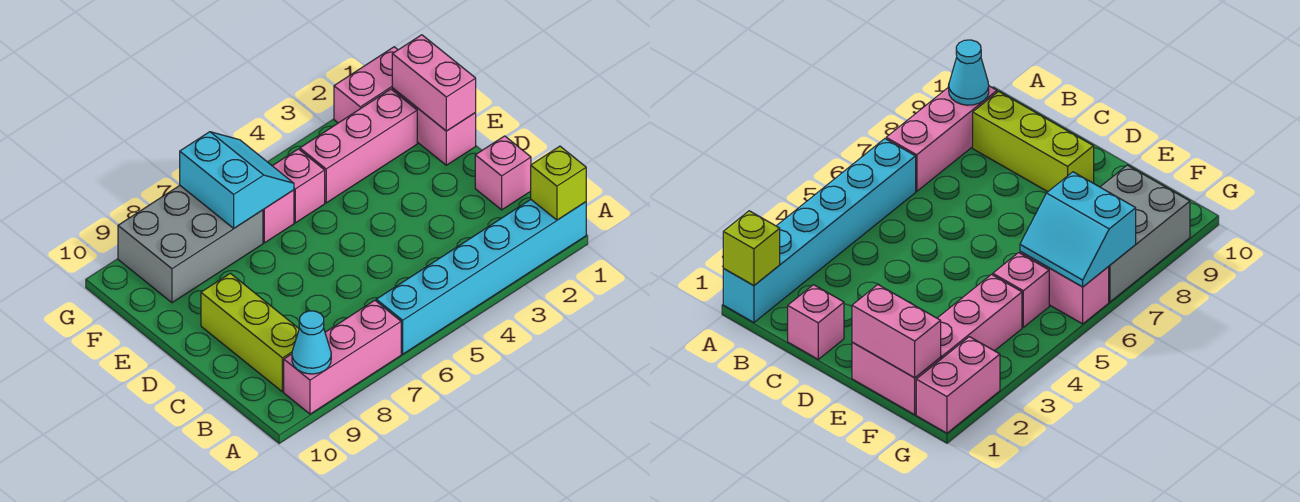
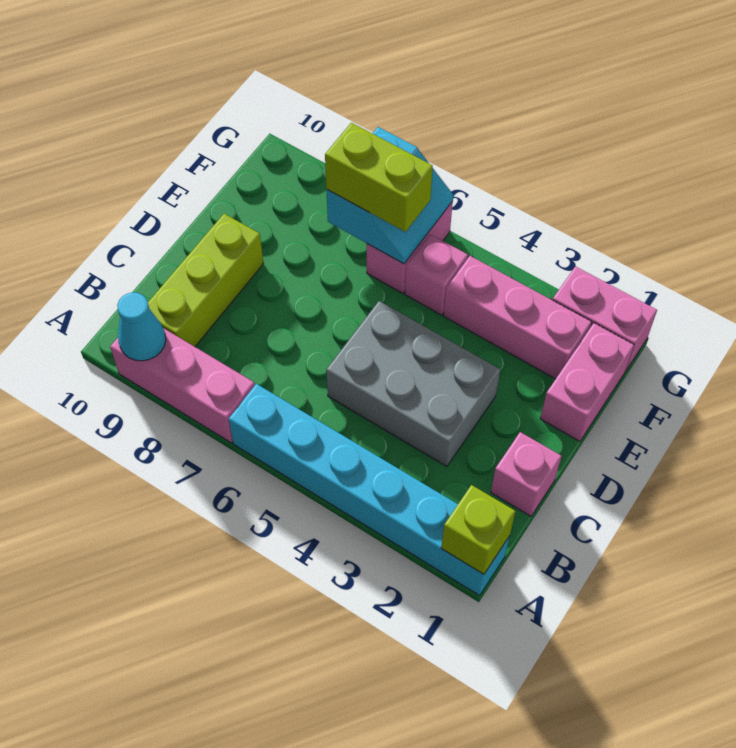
pink 1x2 brick [392,35,476,131] -> none
none -> lime 1x2 brick [325,123,433,232]
grey 2x3 brick [118,186,263,303] -> grey 2x3 brick moved to [326,301,500,467]

